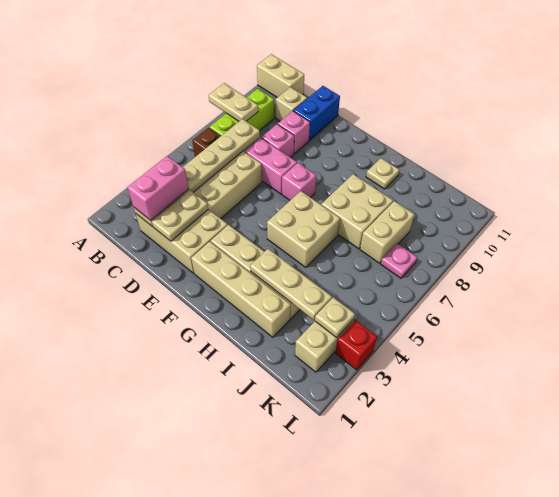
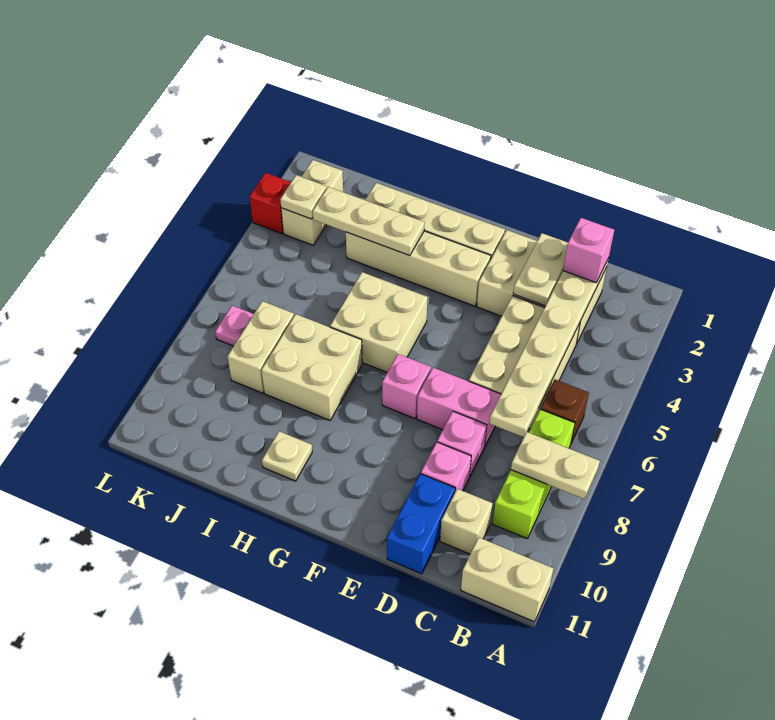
pink 1x2 brick [127,156,189,220] -> pink 1x1 brick [563,218,614,282]

